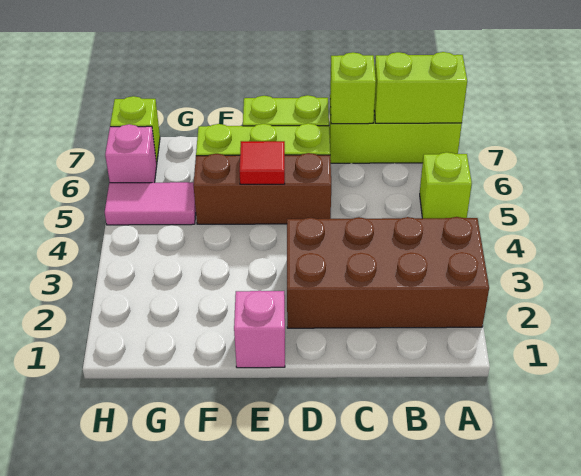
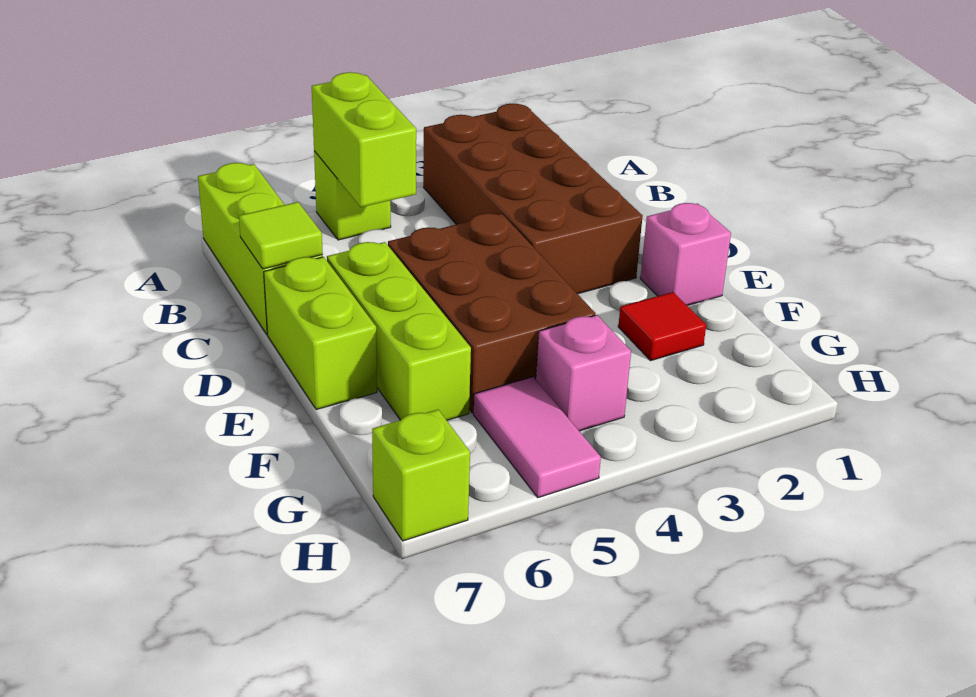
lime 1x2 brick [374,52,467,123] -> lime 1x2 brick moved to [312,72,416,207]
lime 1x1 brick [330,52,376,124] -> lime 1x1 tile [239,202,323,269]
brown 1x3 brick [193,153,331,224] -> brown 2x3 brick [388,213,596,413]
red 1x1 tile [239,141,285,184] -> red 1x1 tile moved to [618,292,706,361]
pink 1x1 brick [105,124,157,183] -> pink 1x1 brick moved to [536,315,631,431]

